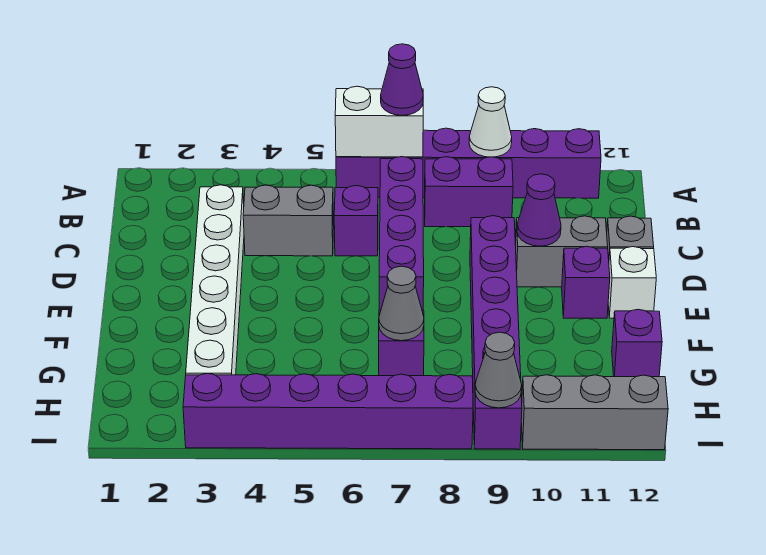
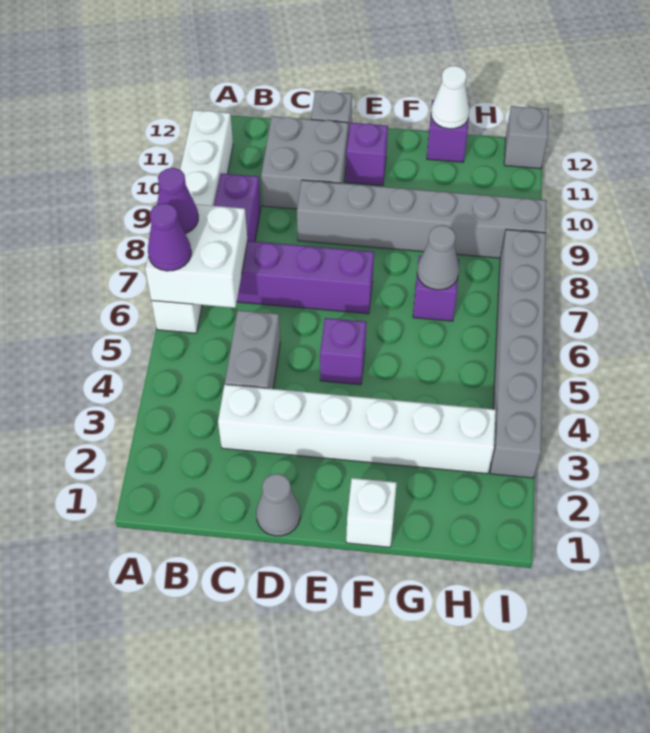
purple 1x6 brick [336,128,601,198] -> white 1x6 brick [151,110,233,333]
white 1x2 brick [335,86,423,157] -> white 2x2 brick [145,204,248,308]
white 1x1 cone [469,87,512,157] -> white 1x1 cone moved to [431,66,469,129]
purple 1x1 brick [334,185,378,256] -> purple 1x1 brick moved to [320,318,366,385]
purple 1x6 brick [470,216,522,449] -> grey 1x6 brick [297,180,547,258]
grey 1x2 brick [515,216,608,287] -> grey 2x2 brick [261,116,348,209]
purple 1x1 cone [517,174,561,246] -> purple 1x1 cone moved to [148,203,191,271]
white 1x1 brick [608,247,656,318] -> white 1x1 brick moved to [346,478,397,547]
purple 1x6 brick [183,374,473,449] -> grey 1x6 brick [490,229,546,478]
grey 1x1 cone [475,332,522,408] -> grey 1x1 cone moved to [256,474,300,536]
grey 1x3 brick [521,375,668,450] -> grey 1x1 brick [504,106,549,169]

